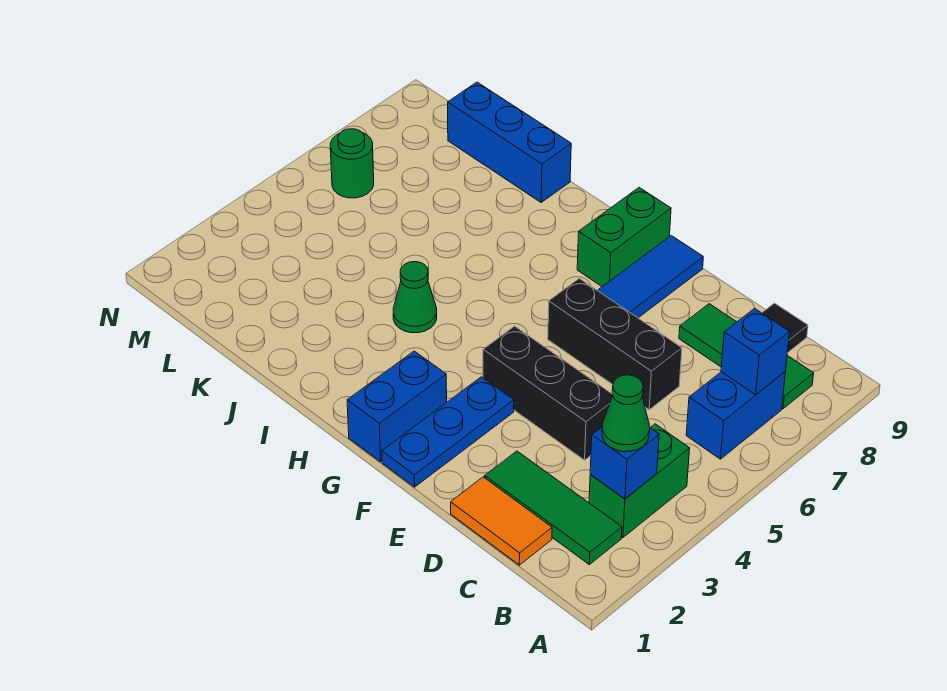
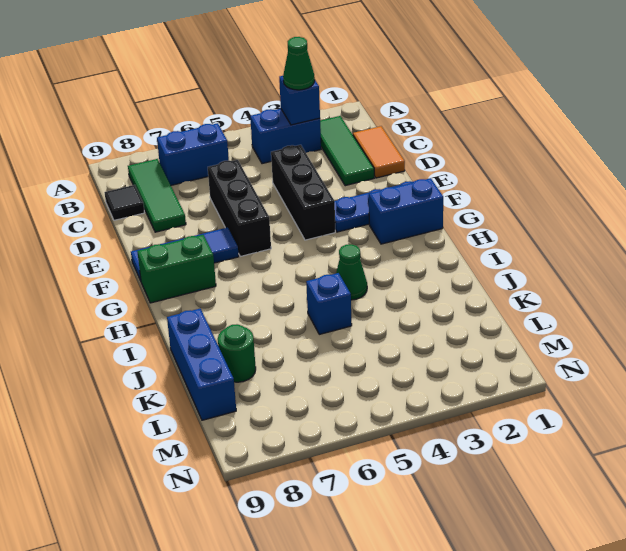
green 1x2 brick [589,424,690,538] -> blue 1x2 brick [250,109,321,164]
blue 1x1 brick [721,308,790,395] -> blue 1x1 brick moved to [306,273,352,334]
green 1x1 round brick [330,129,374,198] -> green 1x1 round brick moved to [218,324,256,382]

